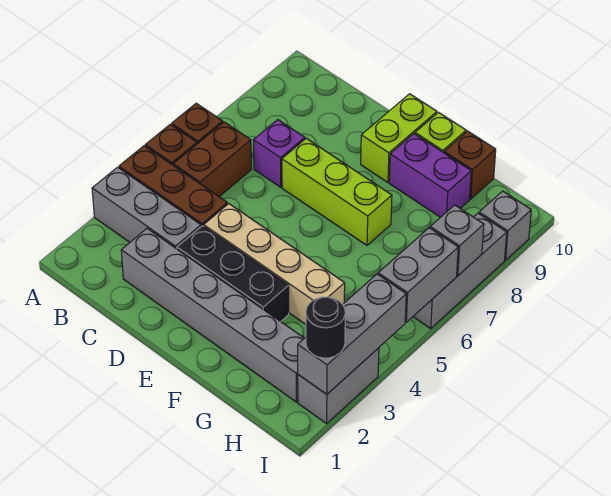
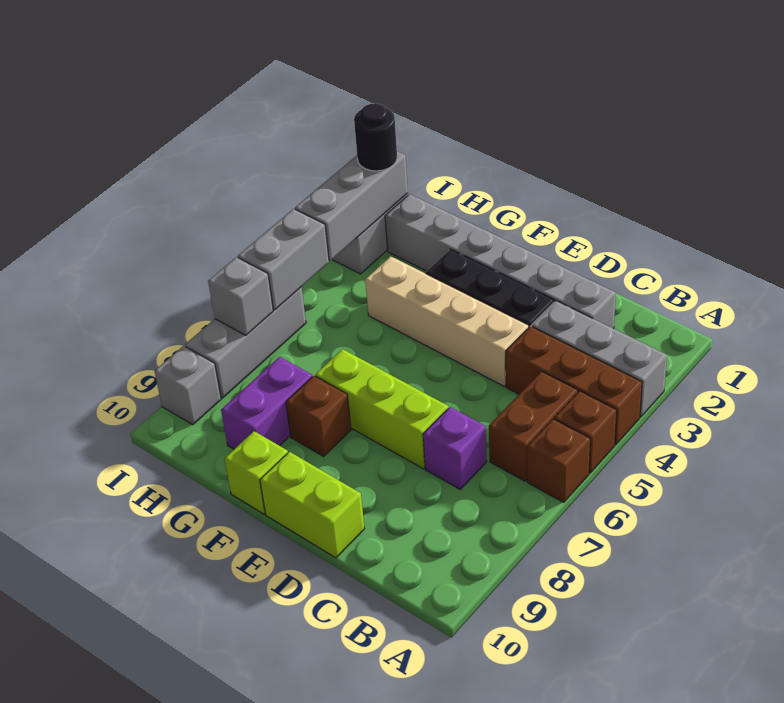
lime 1x2 brick [361,94,437,182] -> lime 1x2 brick turned to [260,452,364,558]
purple 1x2 brick [389,134,471,217] -> purple 1x2 brick turned to [221,357,312,449]
brown 1x1 brick [444,131,496,199] -> brown 1x1 brick moved to [286,376,351,456]

